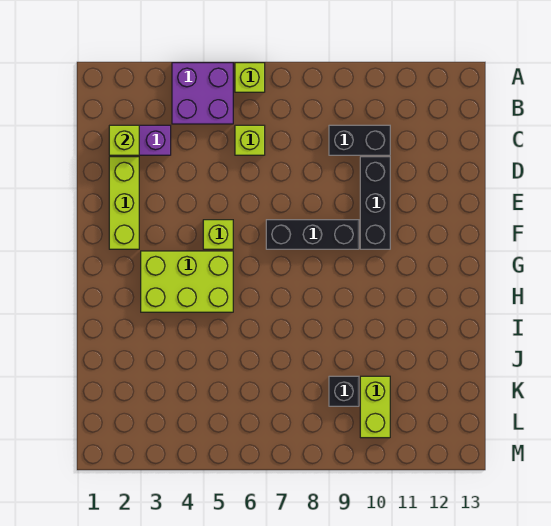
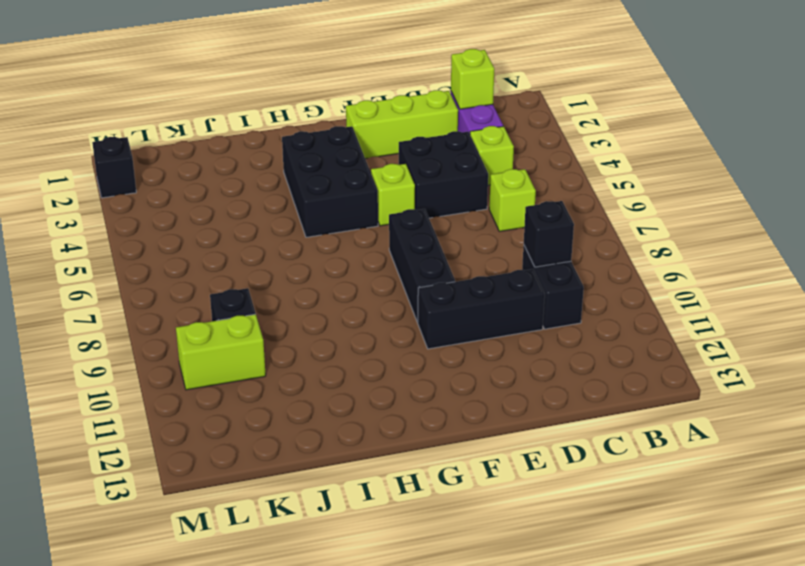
purple 2x2 brick [172,63,233,124] -> none
lime 1x1 brick [235,63,265,92] -> lime 1x1 brick moved to [470,126,514,185]
none -> black 1x1 brick [524,201,574,267]
none -> black 2x2 brick [399,131,488,218]
lime 2x3 brick [141,251,233,312] -> black 2x3 brick [282,126,378,237]
none -> black 1x1 brick [92,137,136,198]

